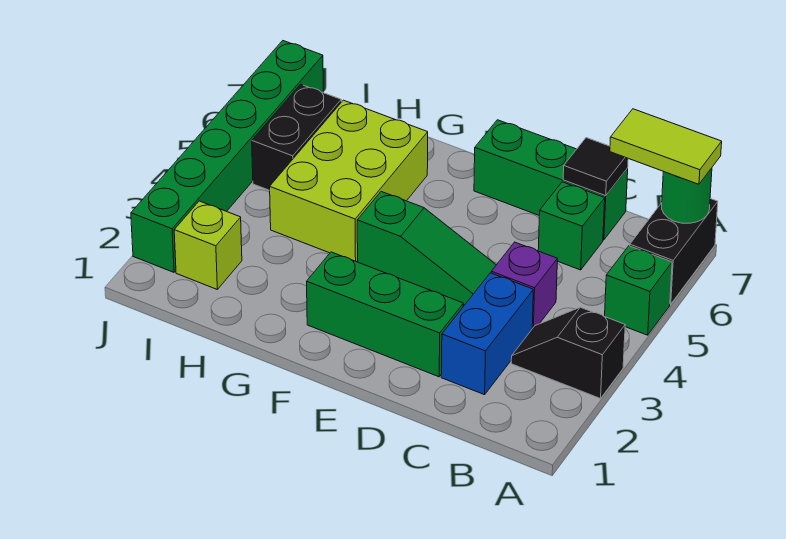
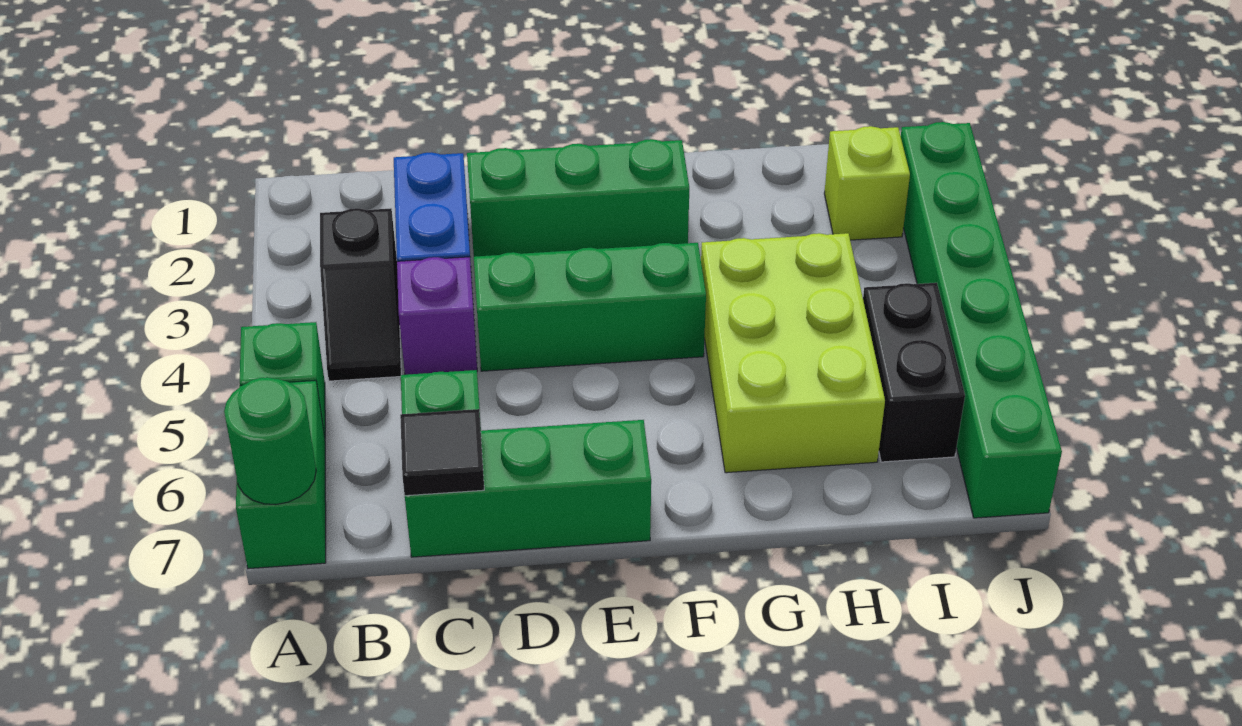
black 1x2 slope [511,307,625,399] -> black 1x2 slope turned to [320,208,401,381]
black 1x2 brick [630,199,718,304] -> green 1x2 brick [236,381,326,569]
lime 1x2 tile [610,109,722,184] -> none
green 1x3 slope [357,192,496,305] -> green 1x3 brick [474,243,706,371]

